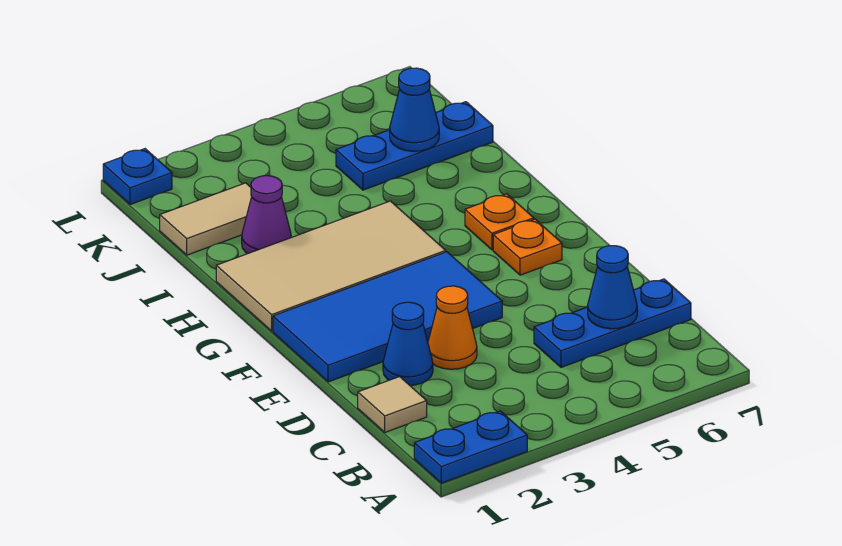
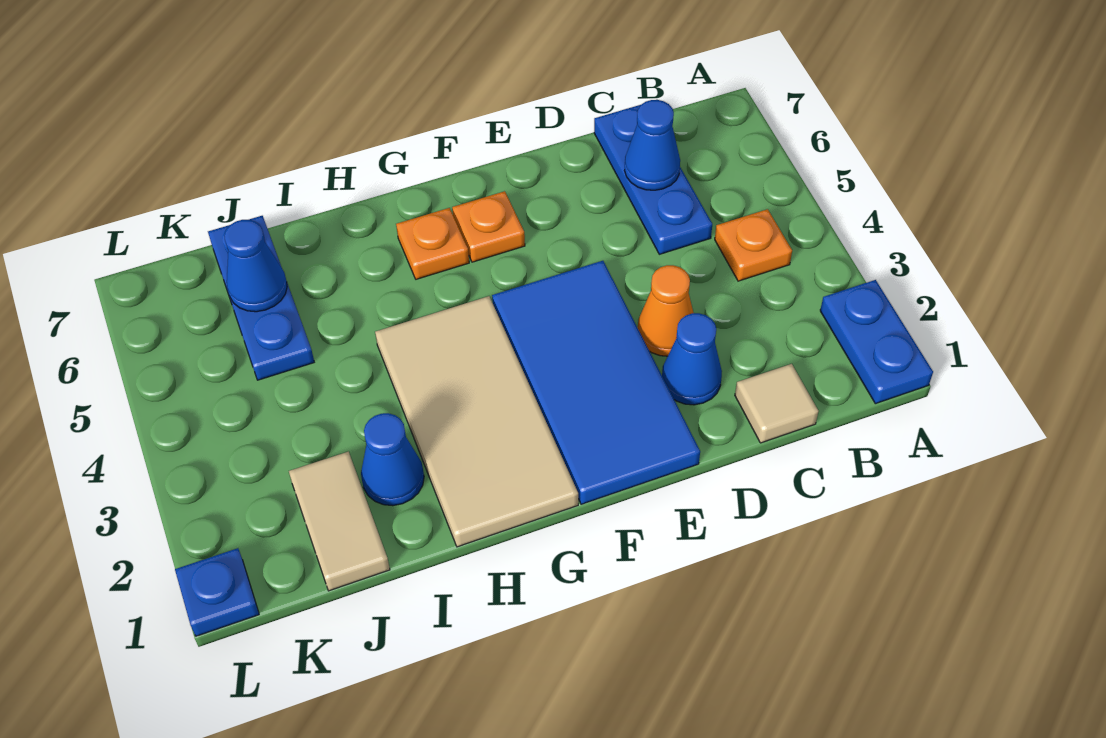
none -> orange 1x1 plate [715,209,792,281]
purple 1x1 cone [242,176,291,254] -> blue 1x1 cone [361,413,424,506]

